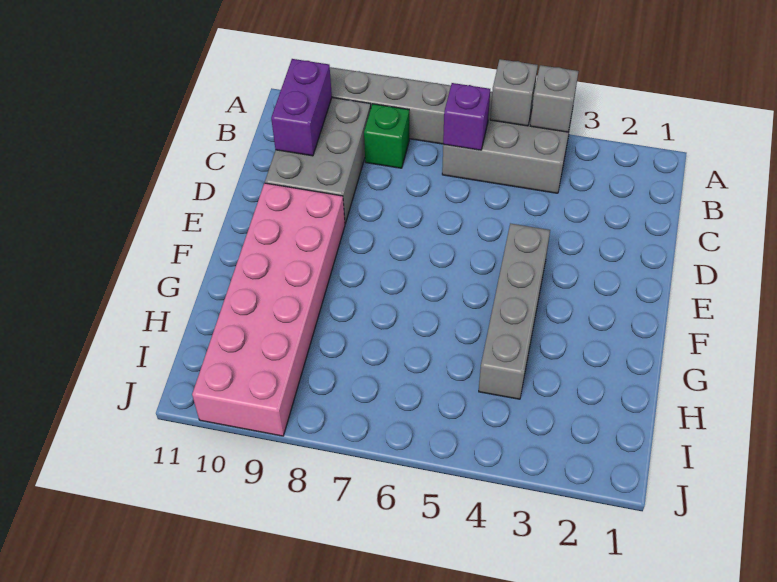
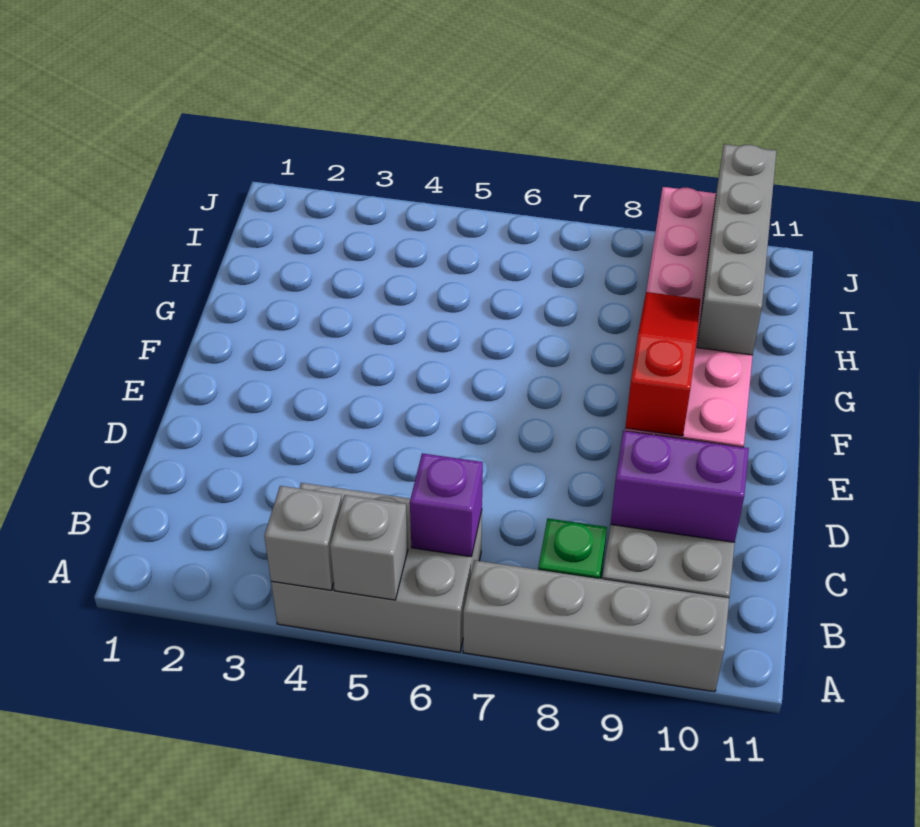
purple 1x2 brick [271,59,332,156] -> purple 1x2 brick turned to [611,431,749,542]
grey 1x4 brick [479,223,550,399] -> grey 1x4 brick moved to [697,144,776,355]
none -> red 1x3 slope [625,292,700,436]

